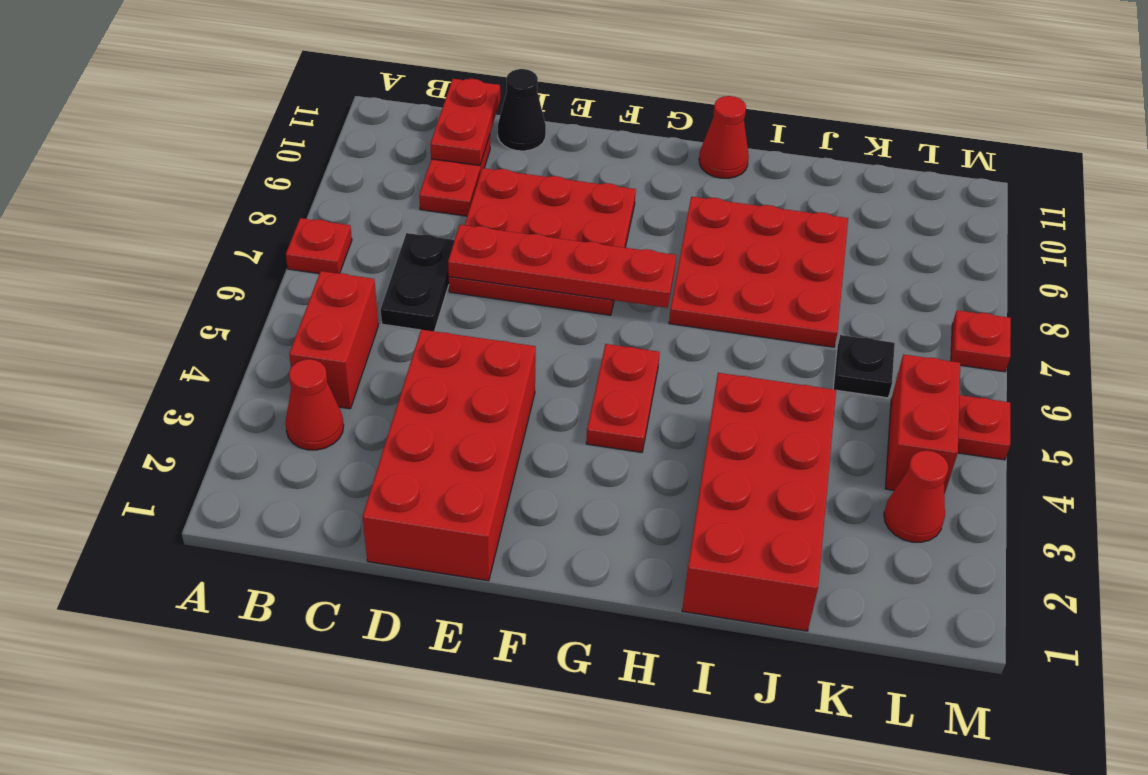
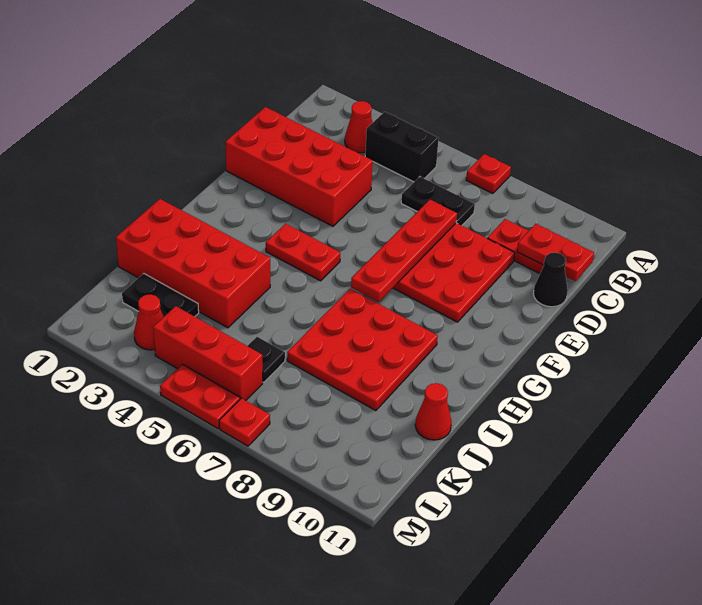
red 1x2 brick [289,271,378,409] -> black 1x2 brick [365,112,439,182]
red 1x1 cone [699,96,749,178] -> red 1x1 cone moved to [415,383,452,440]
none -> black 1x2 plate [122,274,199,317]
red 1x2 brick [886,354,960,494] -> red 1x3 brick [153,306,263,400]
red 1x1 plate [958,395,1010,460] -> red 1x2 plate [160,364,240,428]

